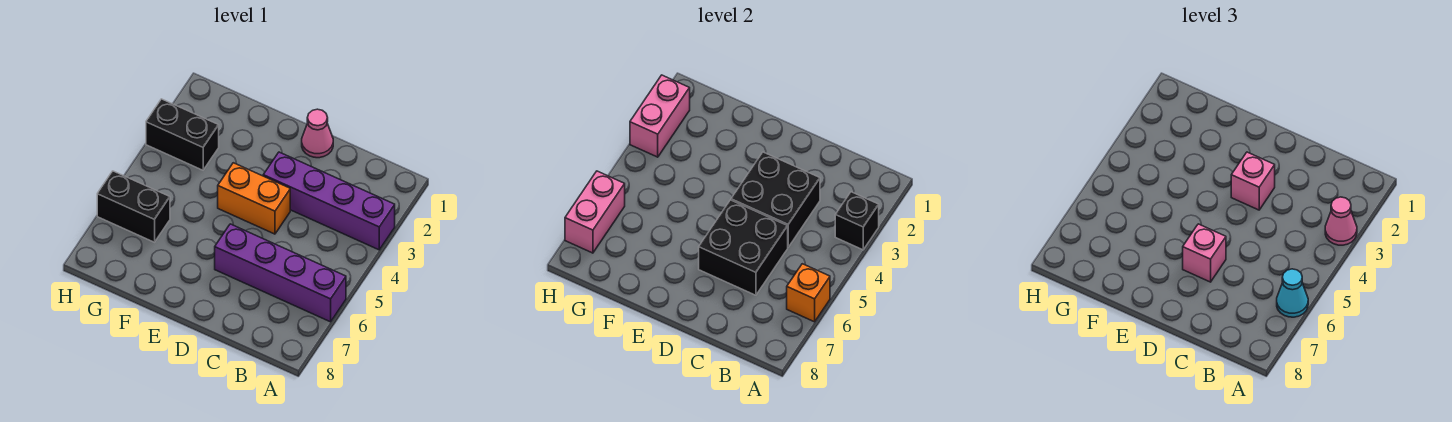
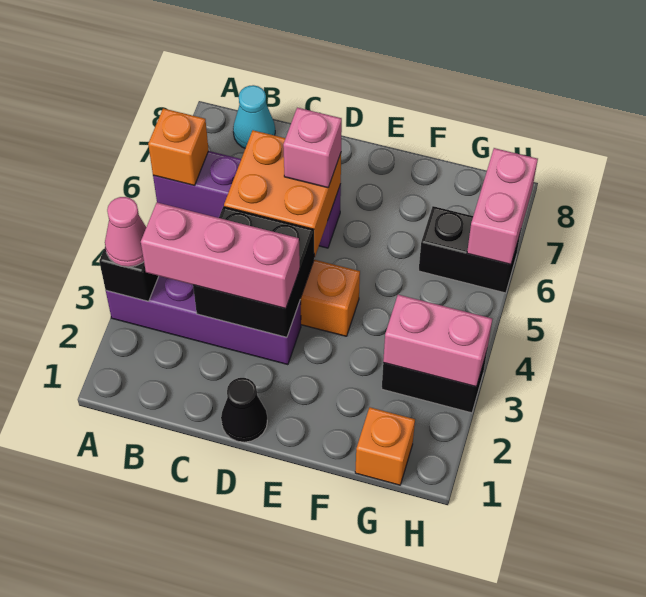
cyan 1x1 cone [1277,269,1308,317] -> cyan 1x1 cone moved to [233,85,275,148]
black 2x2 brick [699,200,788,295] -> orange 2x2 brick [224,130,341,257]
pink 1x1 cone [302,109,333,158] -> black 1x1 cone [221,378,267,442]
pink 1x1 brick [1231,152,1275,210] -> pink 1x3 brick [141,203,300,309]
none -> orange 1x1 brick [355,407,415,485]
pink 1x2 brick [630,75,690,157] -> pink 1x2 brick turned to [383,295,492,387]

